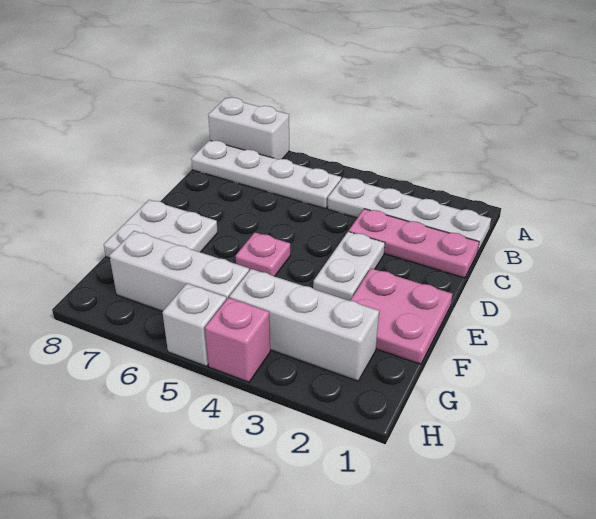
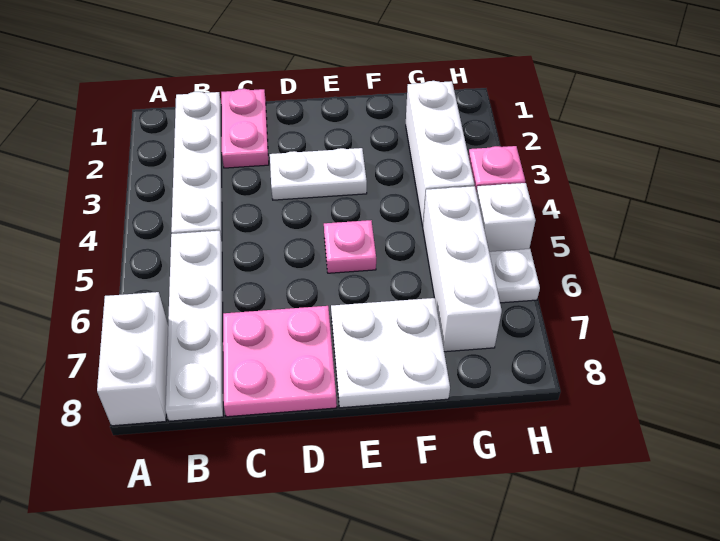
pink 1x3 plate [349,209,479,278] -> pink 1x2 plate [221,89,269,168]
pink 2x2 plate [350,268,452,364] -> pink 2x2 plate moved to [223,306,337,417]
none -> white 1x1 plate [489,249,540,303]

